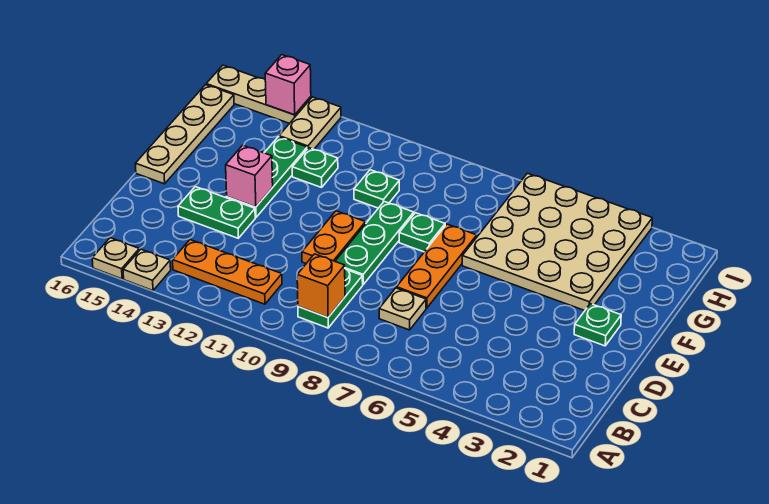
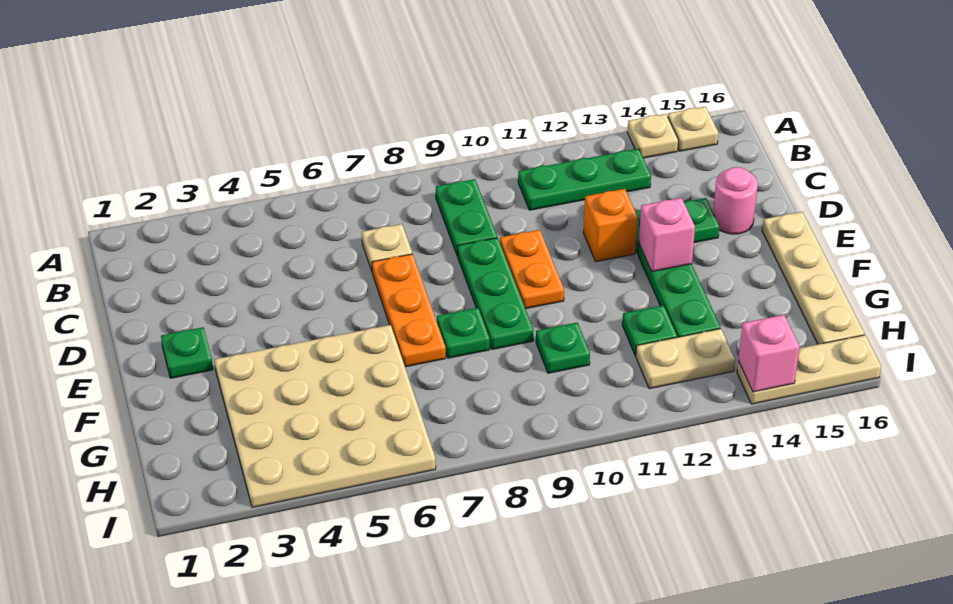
orange 1x1 brick [297,254,345,317] -> orange 1x1 brick moved to [583,189,638,262]
orange 1x3 plate [173,240,282,304] -> green 1x3 plate [518,149,651,210]
none -> pink 1x1 round brick [713,167,758,234]
tan 1x2 plate [279,97,341,149] -> tan 1x2 plate turned to [636,329,735,389]

